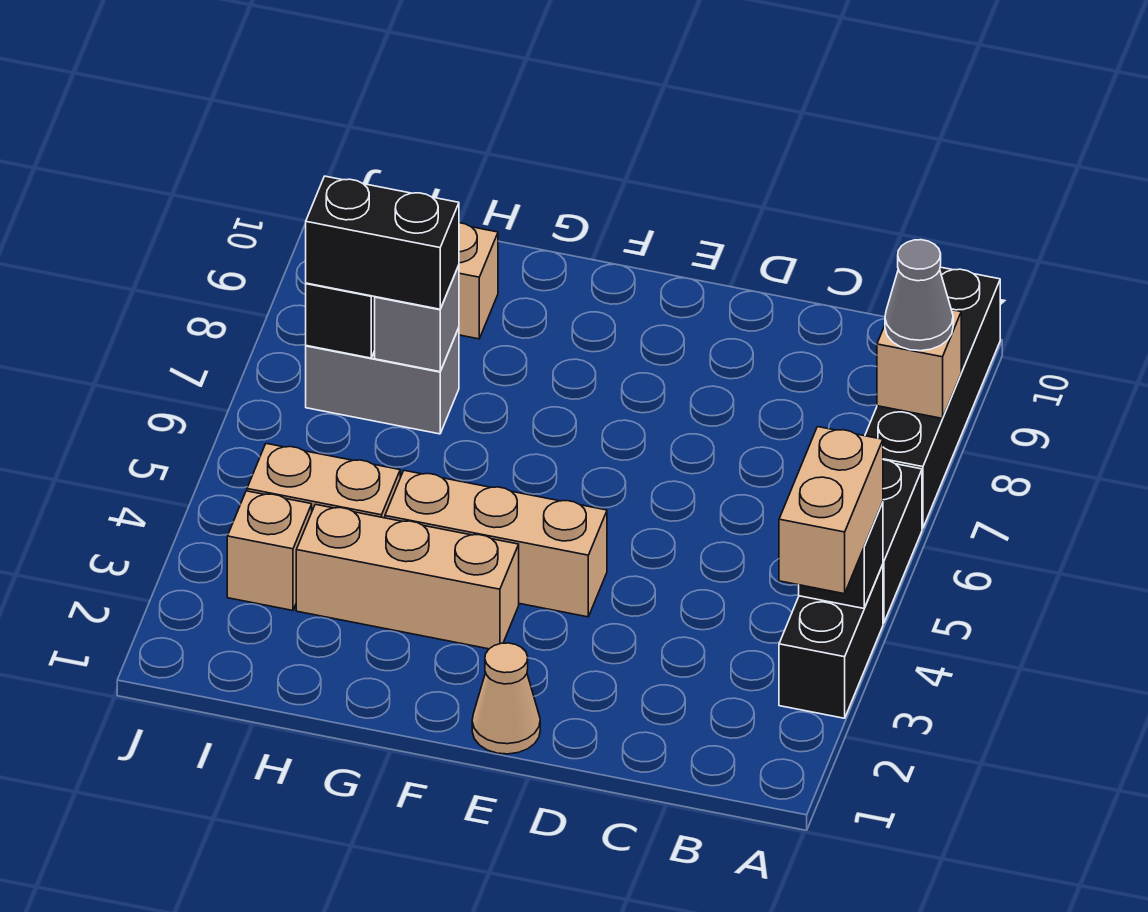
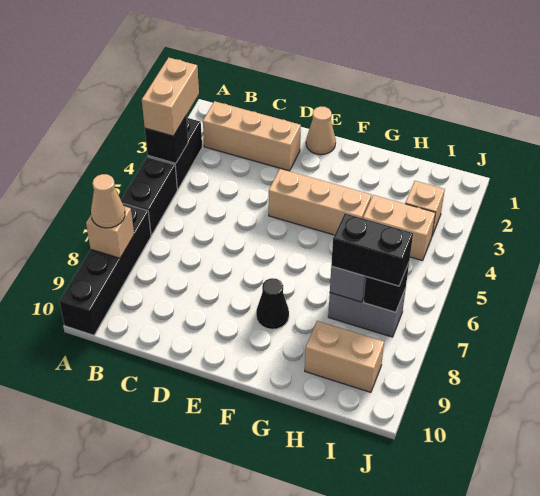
grey 1x1 cone [885,240,953,351] -> tan 1x1 cone [91,174,125,228]
tan 1x3 brick [296,504,519,649] -> tan 1x3 brick moved to [203,101,301,171]
none -> black 1x1 cone [256,278,289,329]

